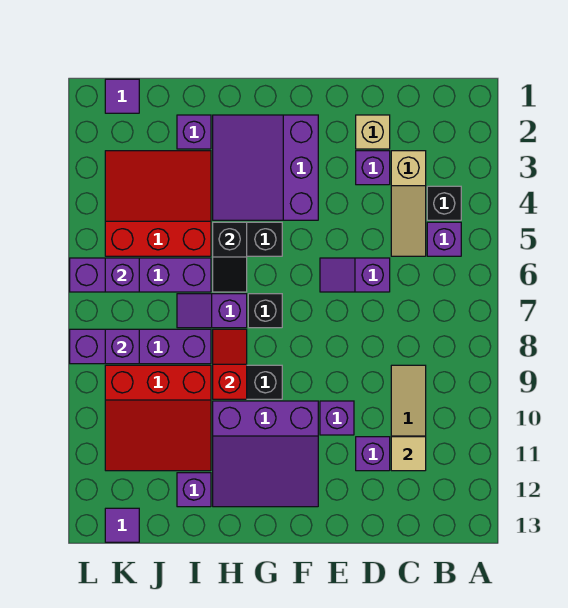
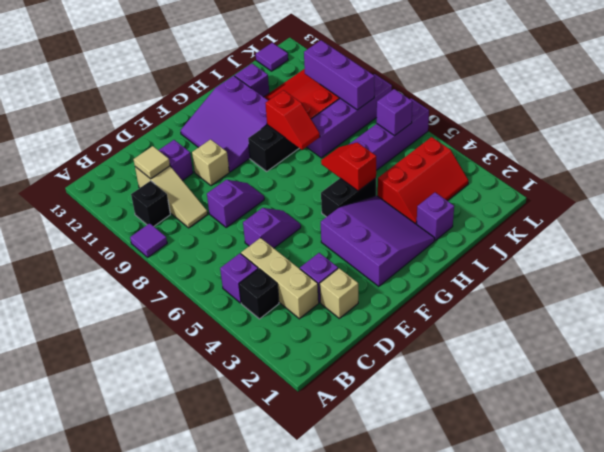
tan 1x3 slope [391,151,426,256] -> tan 1x3 brick [241,238,319,319]
purple 1x1 brick [320,401,354,435] -> tan 1x1 brick [192,139,229,186]
purple 3x3 slope [213,401,318,507] -> purple 3x3 slope turned to [181,76,268,172]
black 1x1 brick [248,294,282,328] -> black 1x1 brick moved to [131,181,170,226]
black 1x2 slope [213,222,247,292] -> red 1x2 slope [321,142,376,191]
purple 1x2 slope [177,294,247,328] -> purple 1x2 slope moved to [207,180,264,227]
red 3x3 slope [105,151,211,256] -> red 2x3 slope [378,137,468,224]
purple 1x1 tile [105,79,139,113] -> purple 1x1 tile moved to [130,223,167,257]
purple 1x1 brick [105,329,139,364] -> purple 1x3 brick [304,40,375,110]

